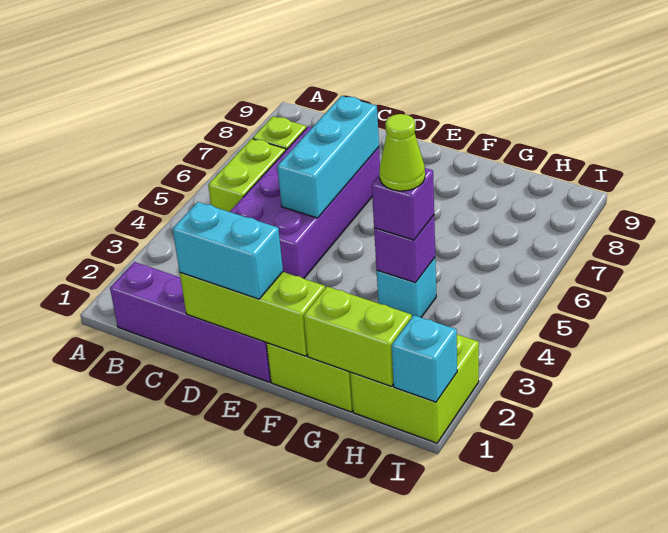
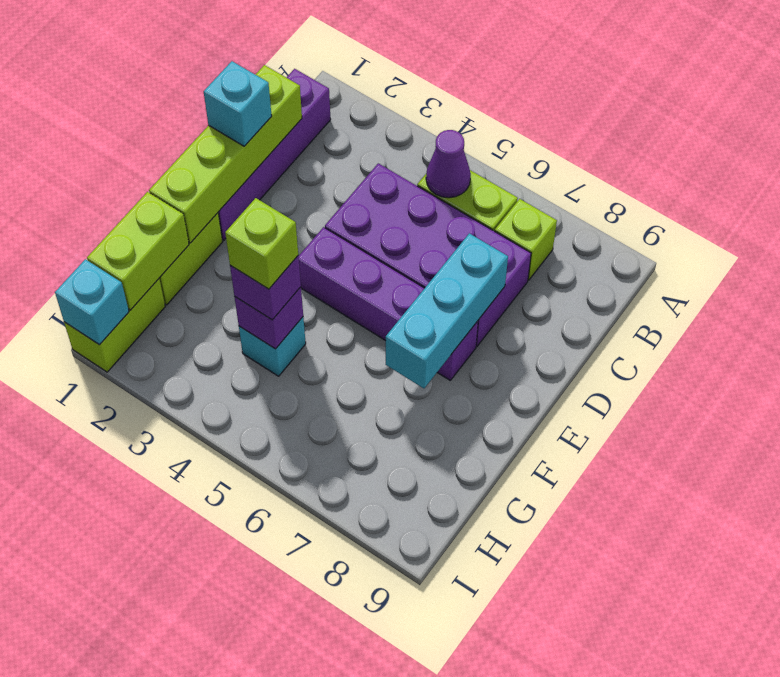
none -> purple 1x1 cone [426,130,471,198]
lime 1x3 brick [180,272,325,356] -> lime 1x4 brick [149,65,302,243]
cyan 1x2 brick [173,202,283,299] -> cyan 1x1 brick [204,61,272,146]
cyan 1x3 brick [277,96,379,218] -> cyan 1x3 brick turned to [386,233,508,388]
none -> purple 1x4 brick [299,227,478,380]
lime 1x1 cone [379,114,425,191] -> lime 1x1 brick [225,198,298,289]
lime 2x2 brick [350,335,479,443] -> lime 1x2 brick [64,279,165,372]

